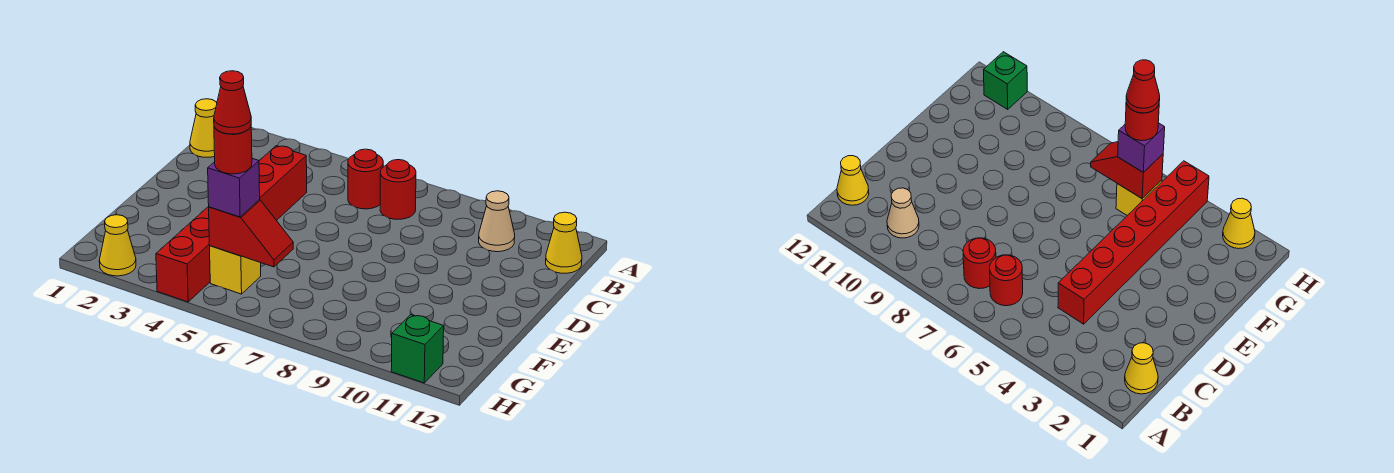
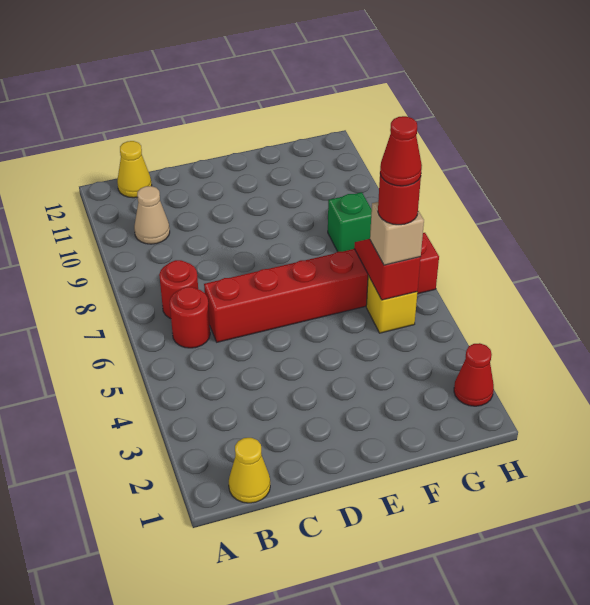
red 1x6 brick [156,146,307,302] -> red 1x6 brick moved to [204,233,439,342]
purple 1x1 brick [208,158,260,217] -> tan 1x1 brick [370,202,424,265]
yellow 1x1 cone [99,215,136,276] -> red 1x1 cone [454,343,494,406]
green 1x1 brick [391,315,444,383] -> green 1x1 brick moved to [328,192,372,252]

